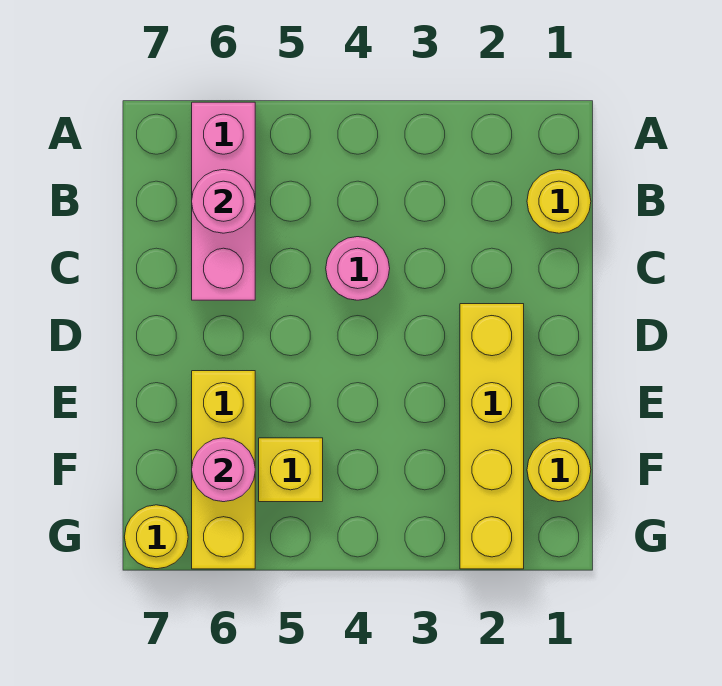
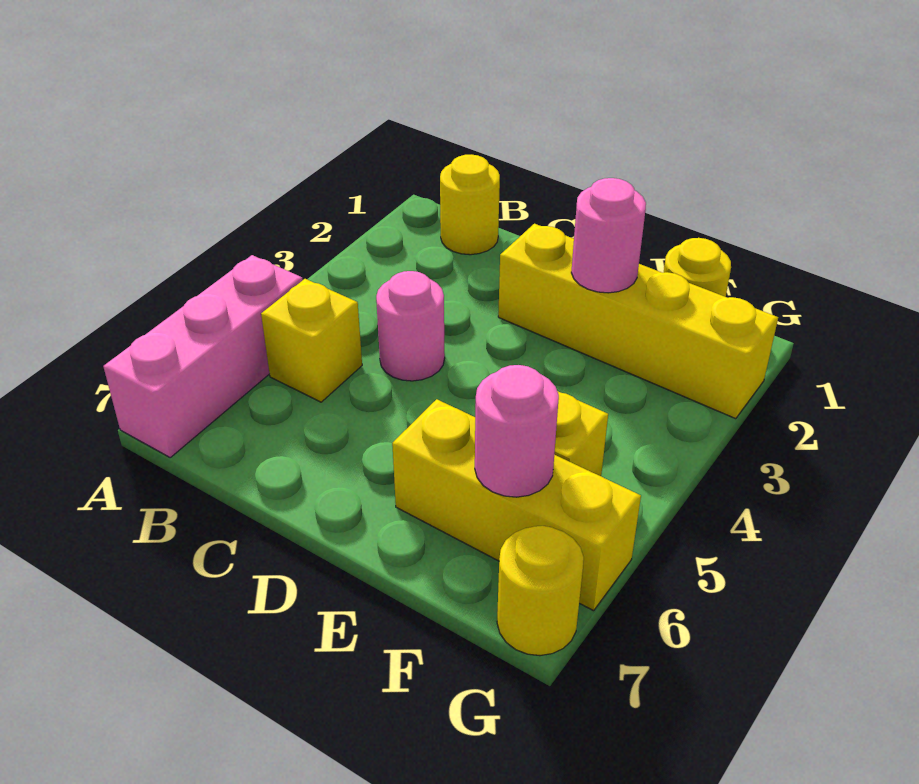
pink 1x3 brick [192,102,255,300] -> pink 1x3 brick turned to [103,255,303,457]
none -> yellow 1x1 brick [261,279,362,402]
pink 1x1 round brick [192,170,255,233] -> pink 1x1 round brick moved to [571,178,646,293]

